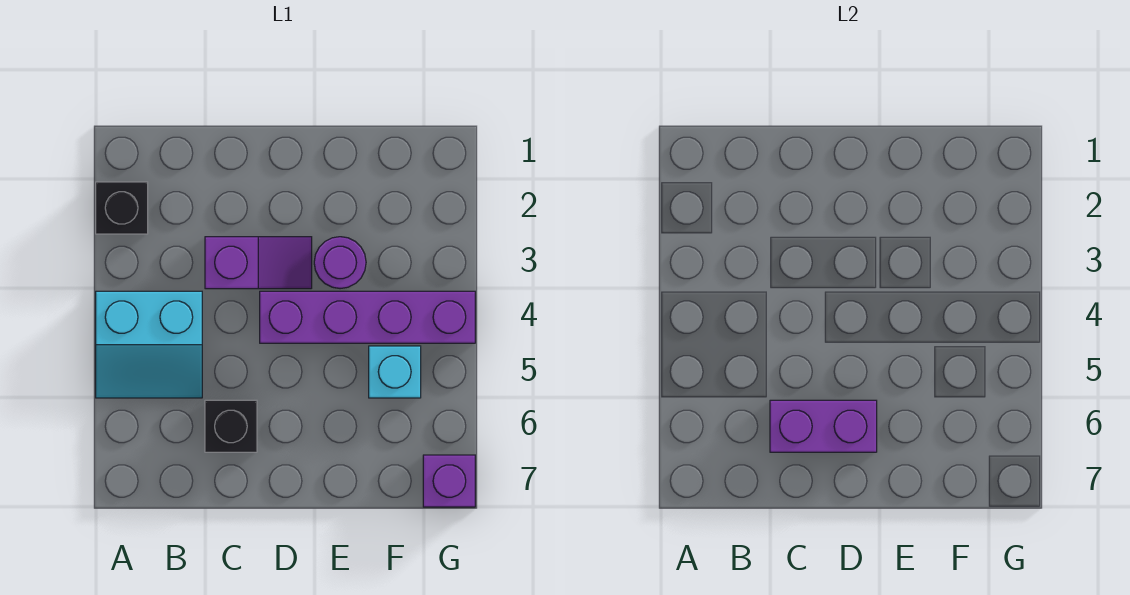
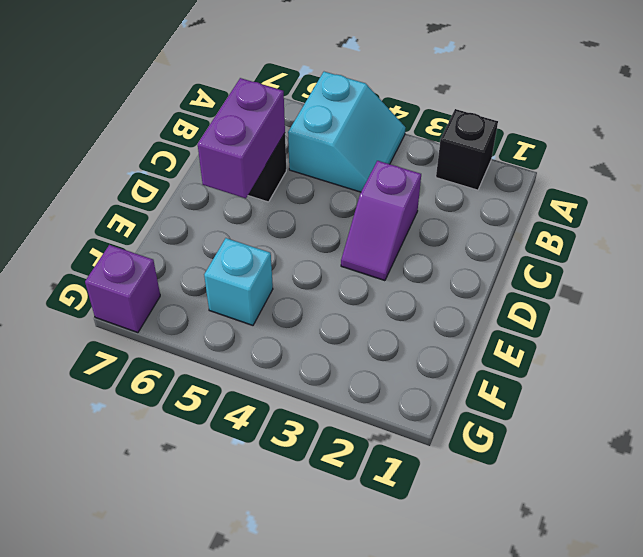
cyan 2x2 slope [96,291,202,398] -> cyan 2x2 slope turned to [288,72,406,192]
purple 1x4 brick [260,291,475,343] -> none
purple 1x1 round brick [314,237,366,289] -> none

